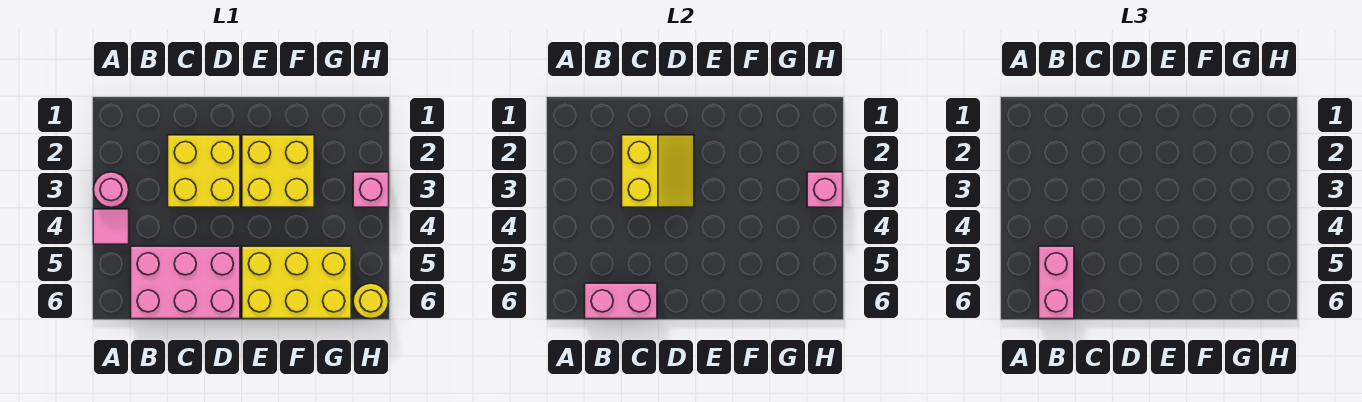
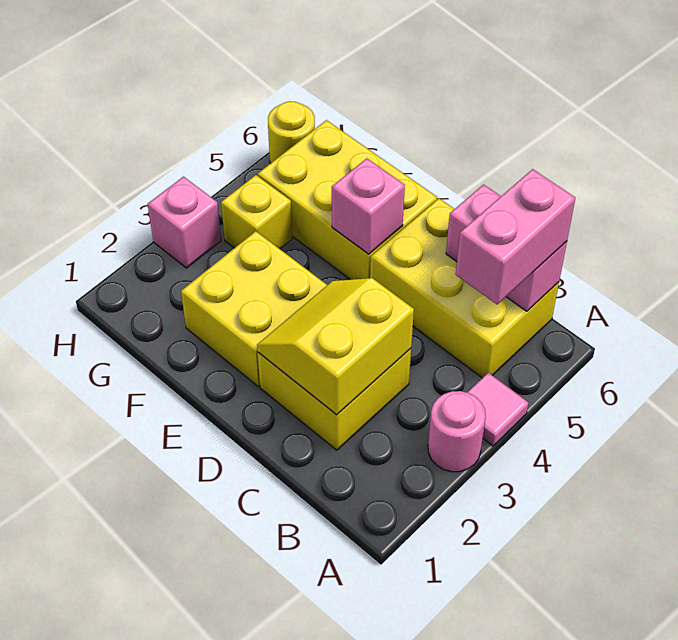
pink 2x3 brick [131,246,240,319] -> yellow 2x3 brick [370,199,559,378]
none -> yellow 1x1 brick [221,175,292,249]
pink 1x1 brick [807,172,843,207] -> pink 1x1 brick moved to [332,158,405,254]

